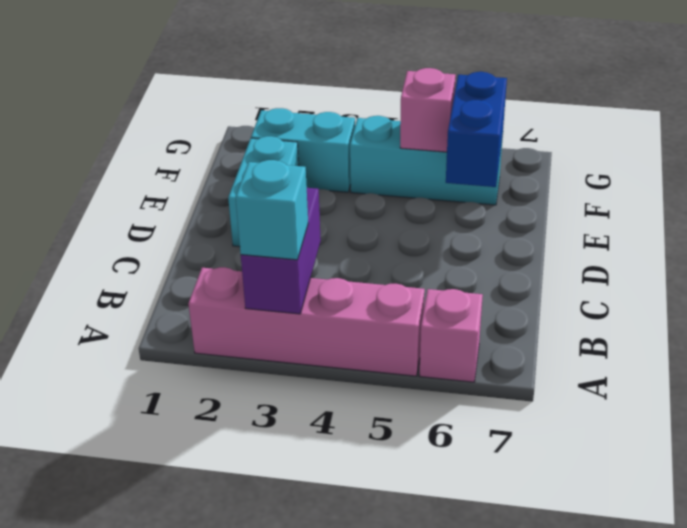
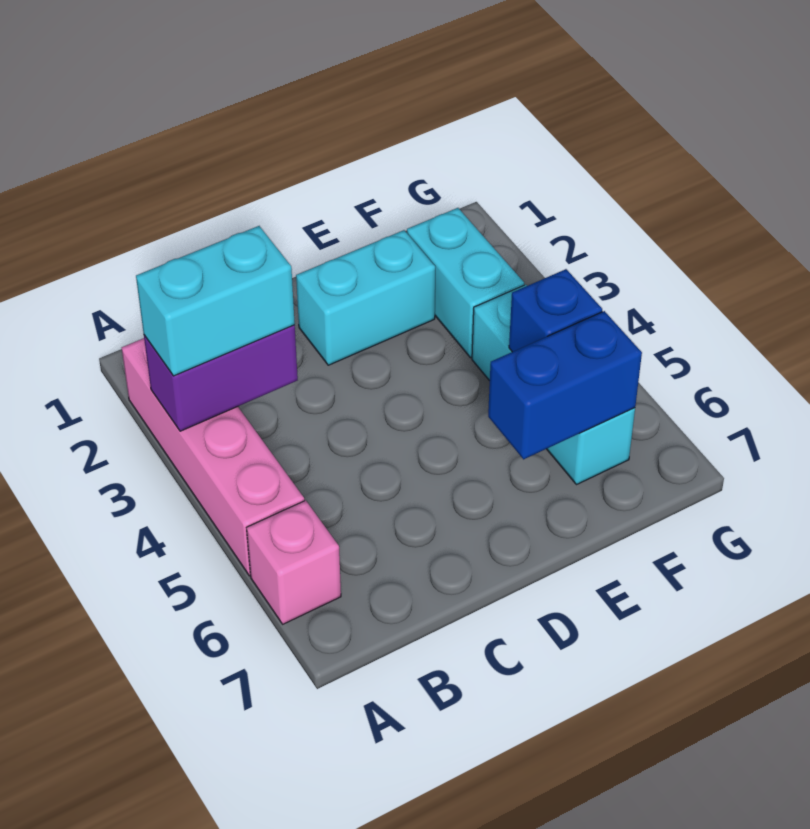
cyan 1x1 brick [236,160,308,260] -> cyan 1x2 brick [136,226,295,376]
pink 1x1 brick [400,68,455,152] -> blue 1x1 brick [509,269,602,352]

